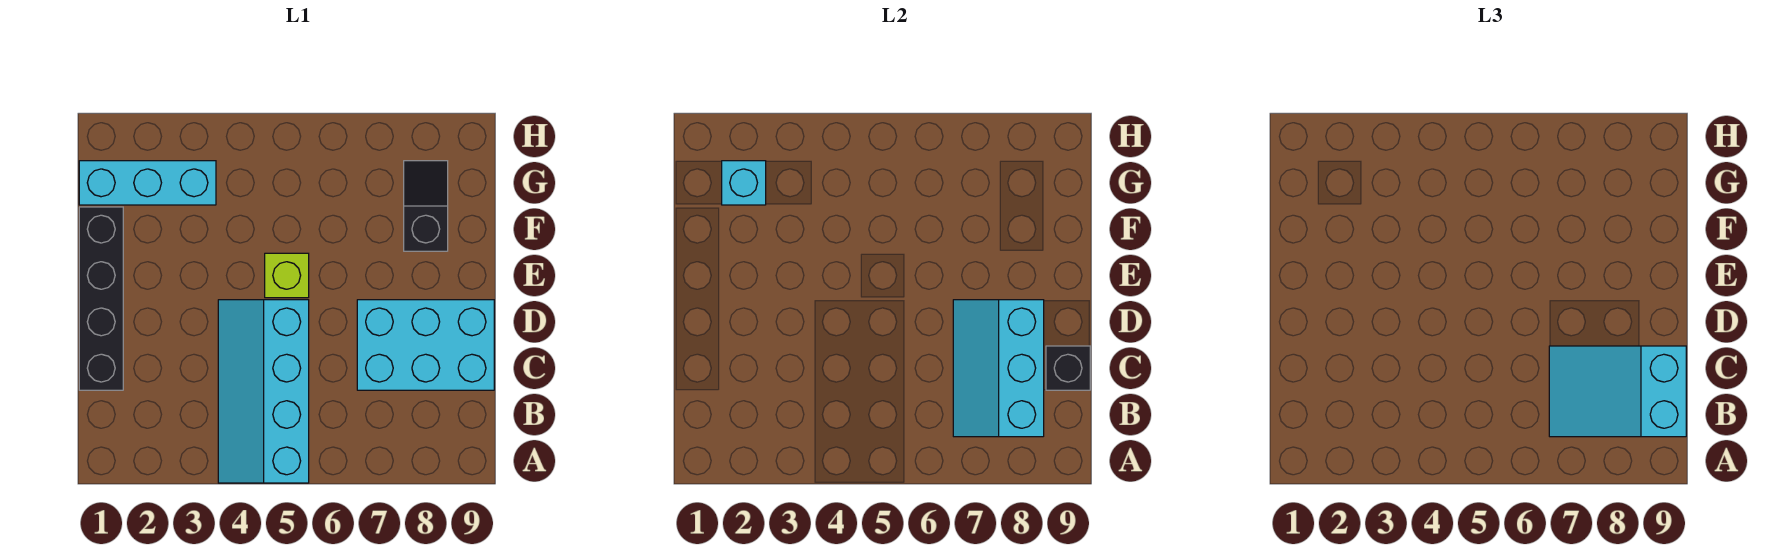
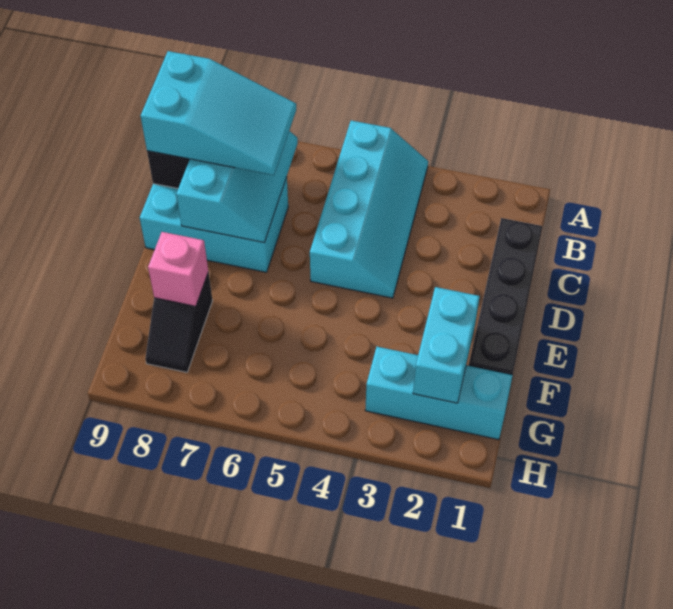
lime 1x1 brick [265,253,309,298] -> none
none -> pink 1x1 brick [148,232,208,306]
cyan 1x1 brick [722,161,766,205] -> cyan 1x2 brick [413,287,480,403]

